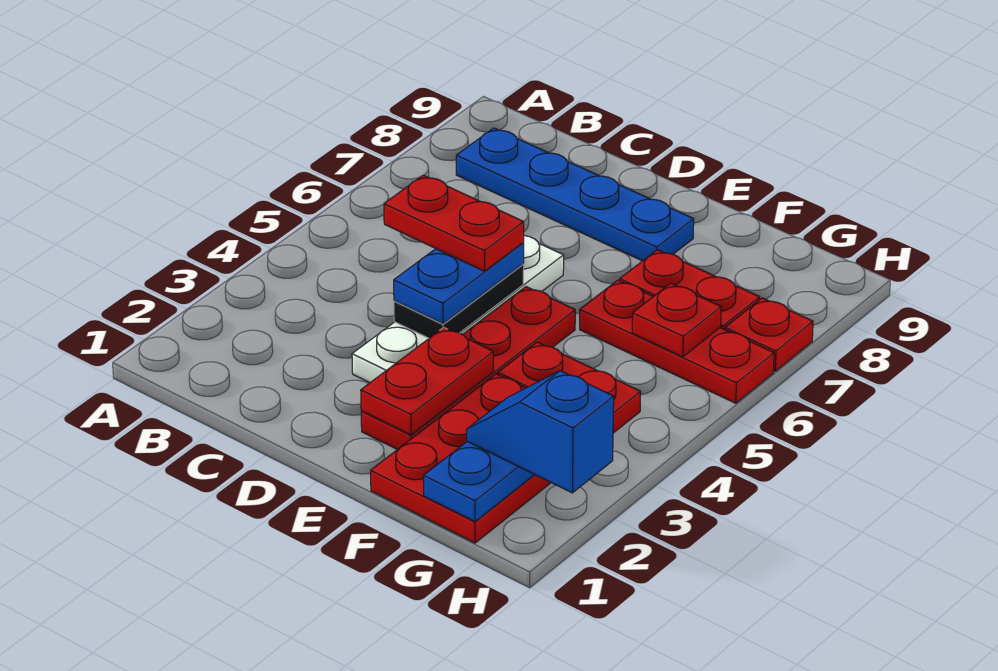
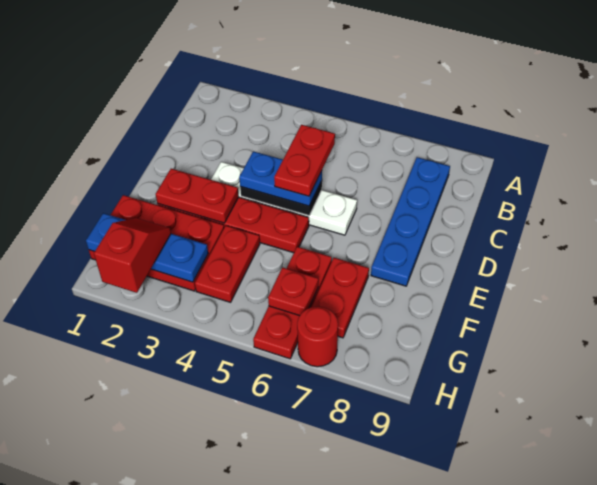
blue 1x2 slope [467,371,614,493] -> red 1x2 slope [94,218,171,293]
red 1x1 plate [725,298,813,371] -> red 1x1 round brick [297,306,338,367]

